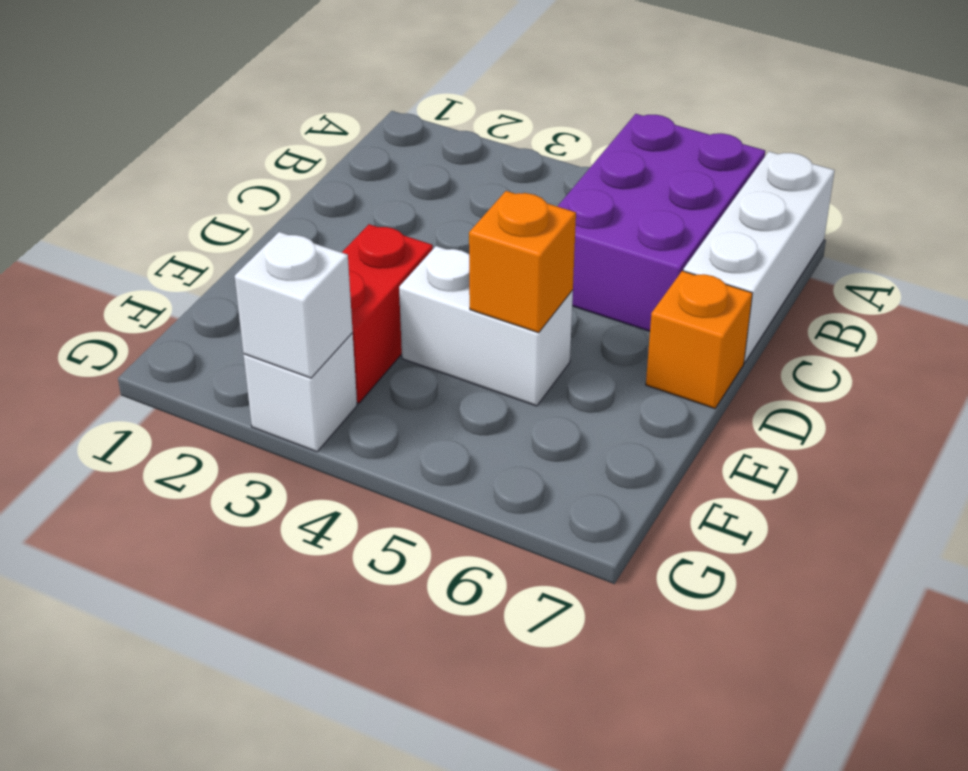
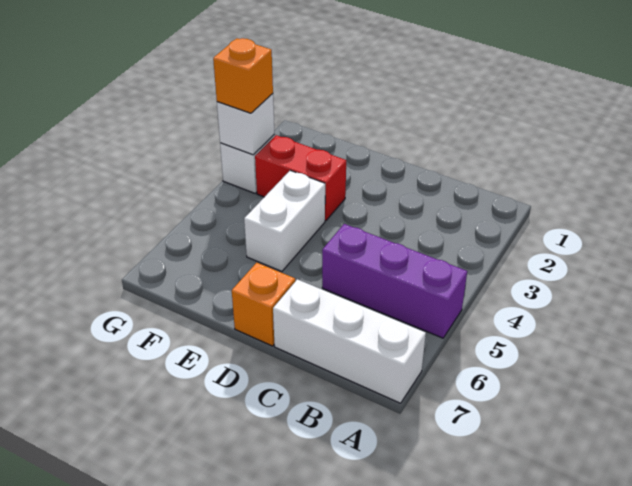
purple 2x3 brick [558,114,765,331] -> purple 1x3 brick [322,224,467,338]
orange 1x1 brick [469,191,576,333] -> orange 1x1 brick moved to [213,38,273,113]

